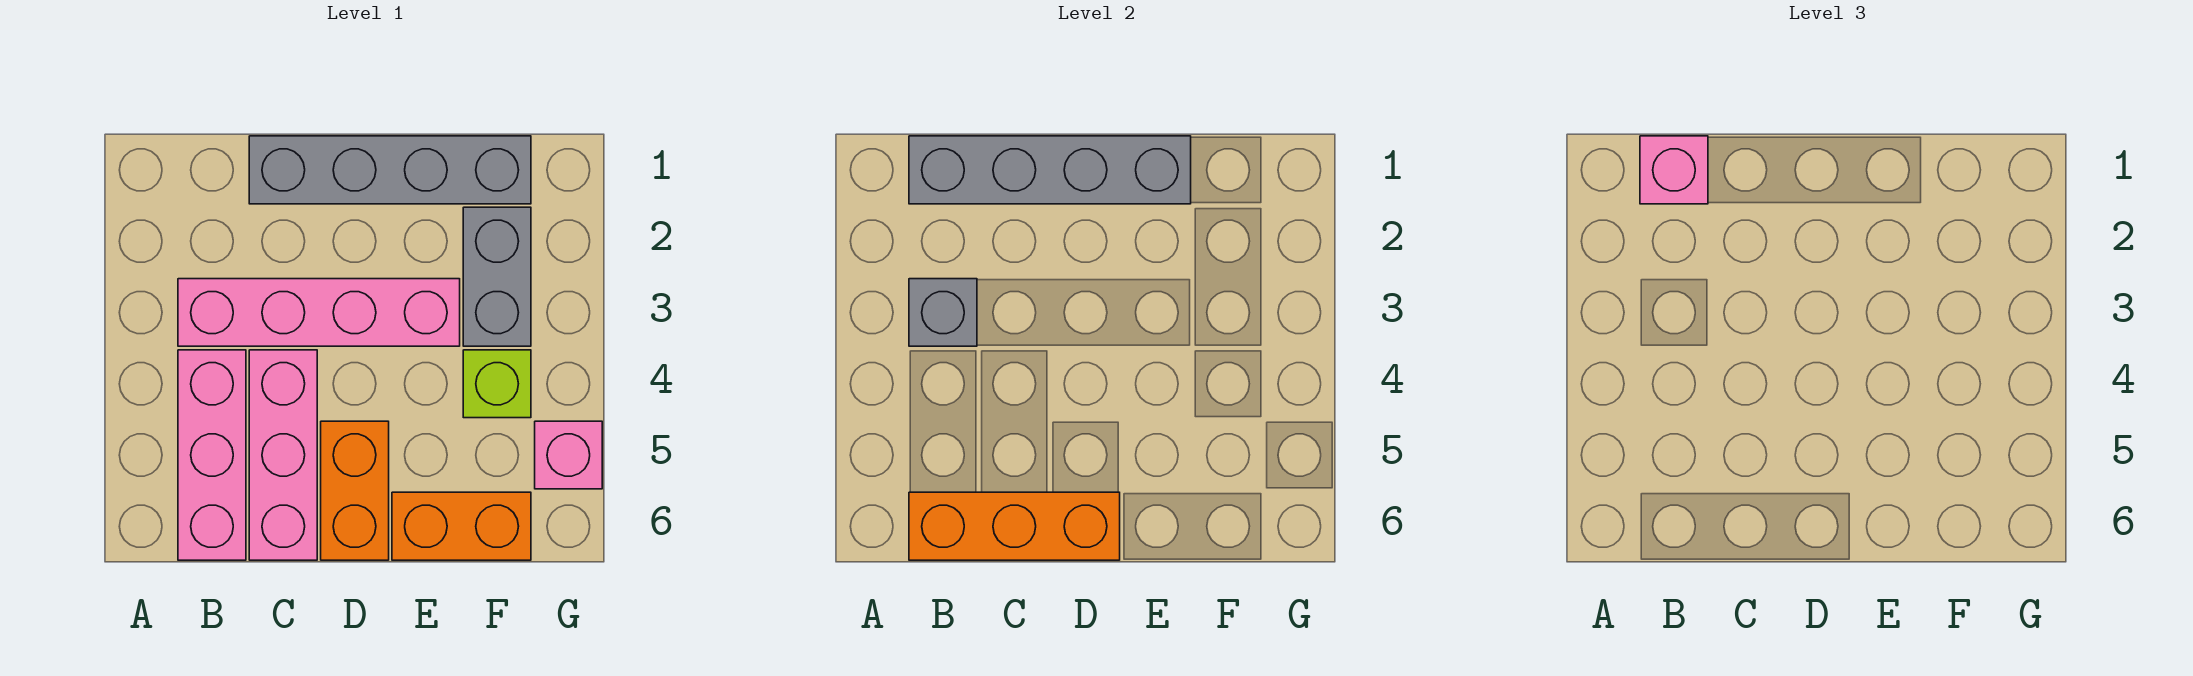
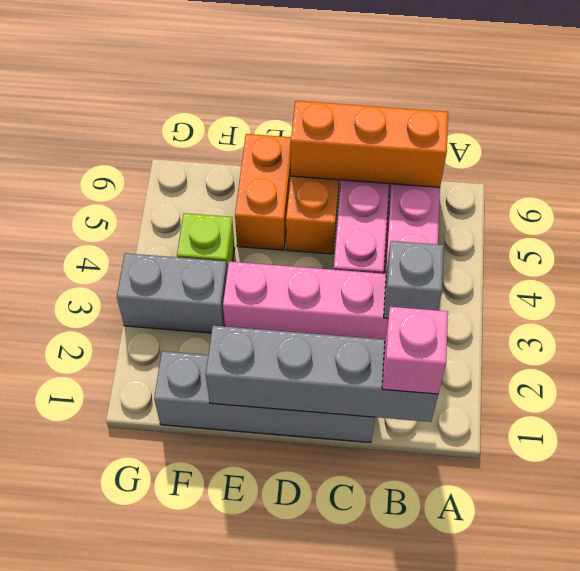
orange 1x2 brick [392,492,531,560] -> orange 1x2 brick turned to [235,134,291,250]
grey 1x2 brick [463,207,531,346] -> grey 1x2 brick turned to [117,253,227,333]
pink 1x1 brick [535,421,602,489] -> none

